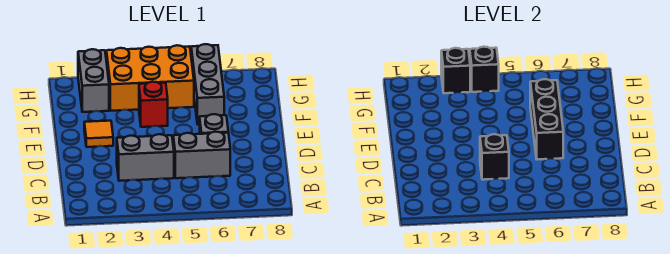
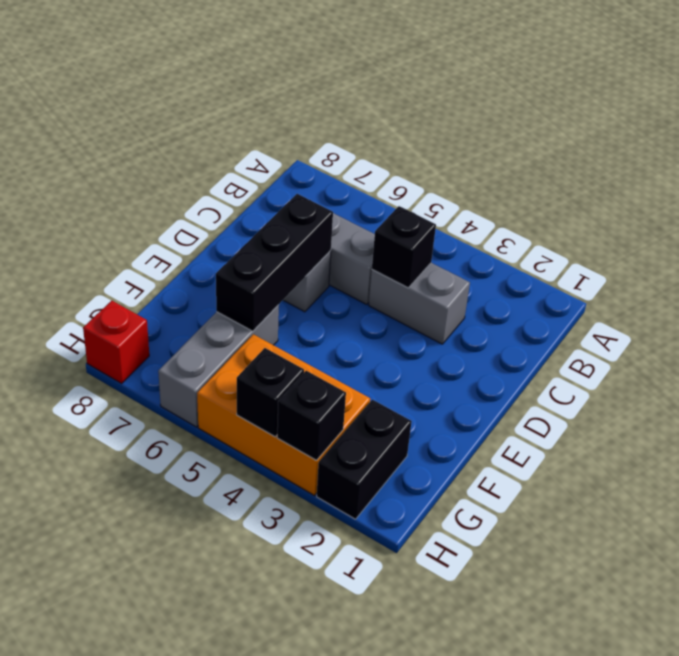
orange 1x1 tile [84,121,113,147] -> none
red 1x1 brick [139,82,168,127] -> red 1x1 brick moved to [83,301,149,383]
grey 1x2 brick [78,49,109,112] -> black 1x2 brick [317,400,412,519]

